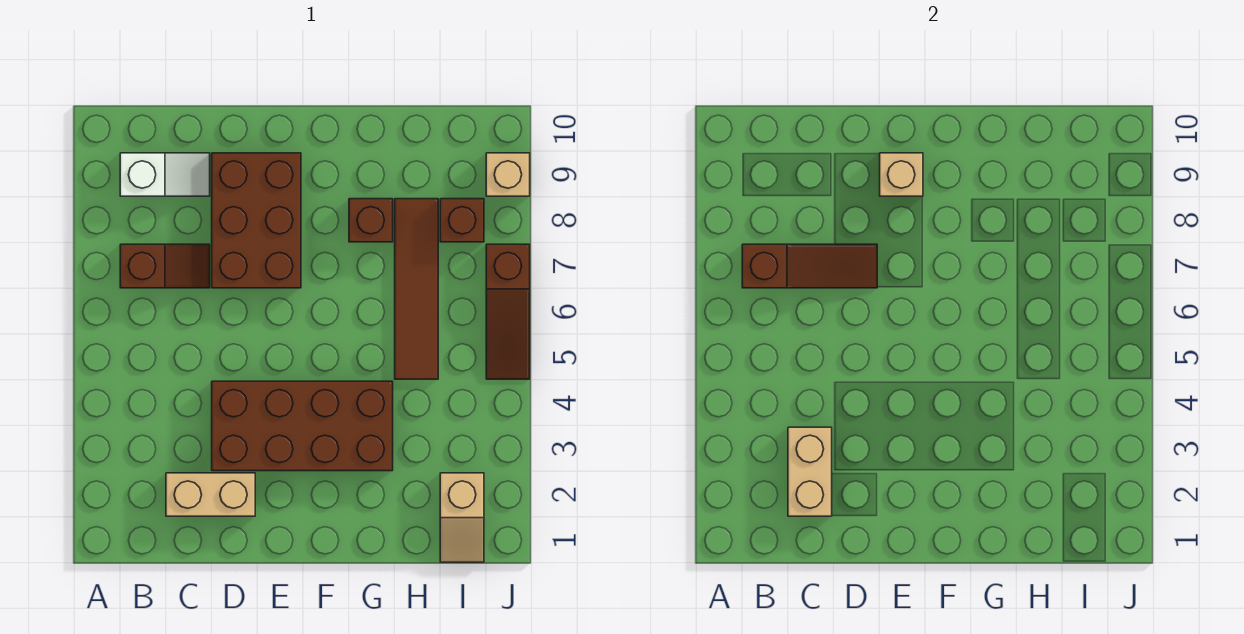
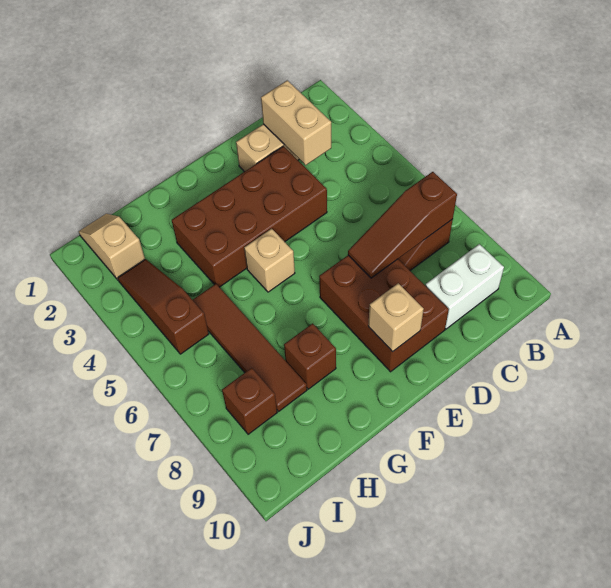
white 1x2 slope [120,153,210,196] -> white 1x2 brick [425,244,504,329]
brown 1x3 slope [486,244,530,379] -> brown 1x3 slope moved to [118,259,209,354]
tan 1x1 brick [486,153,530,196] -> tan 1x1 brick moved to [244,229,295,292]

